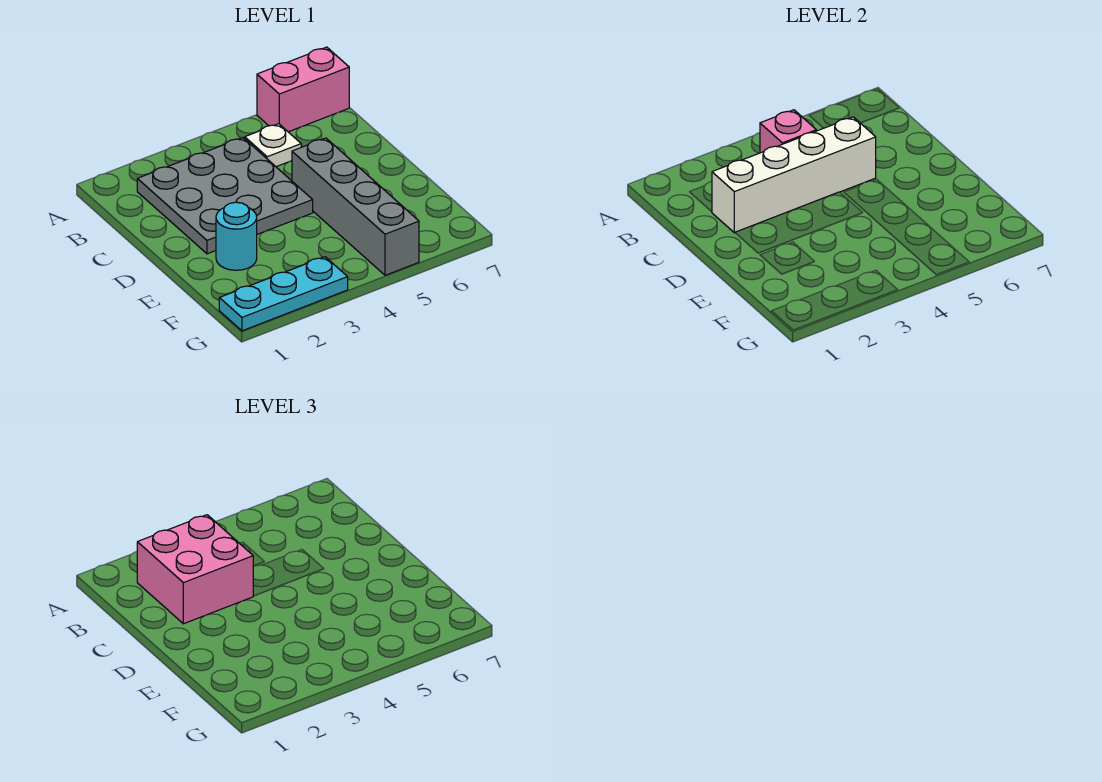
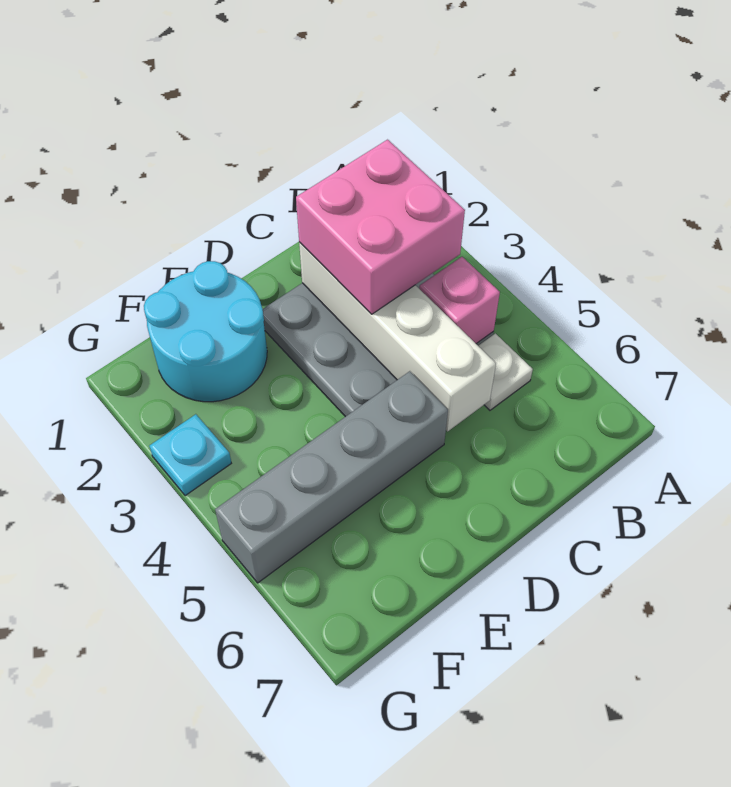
pink 1x2 brick [257,47,349,132] -> none
cyan 1x1 round brick [216,202,257,270] -> cyan 2x2 round brick [144,261,267,402]
cyan 1x3 plate [219,257,348,331] -> cyan 1x1 plate [149,414,231,496]

